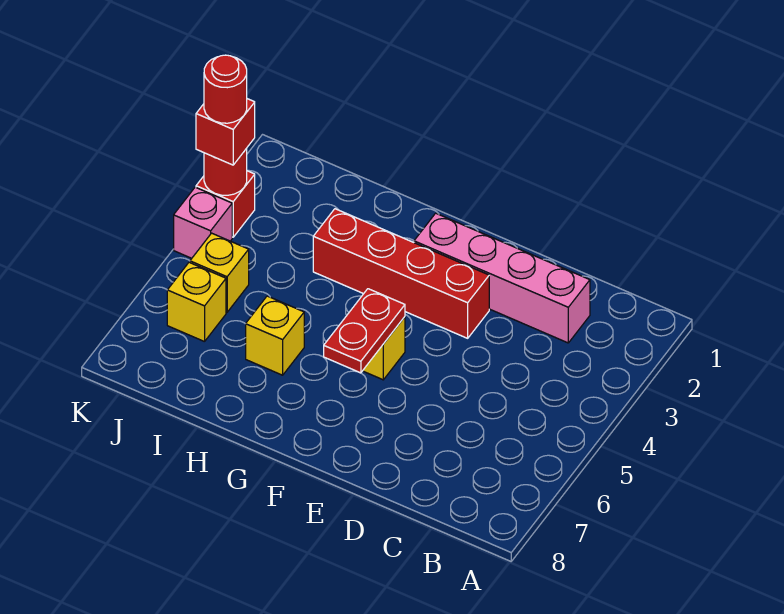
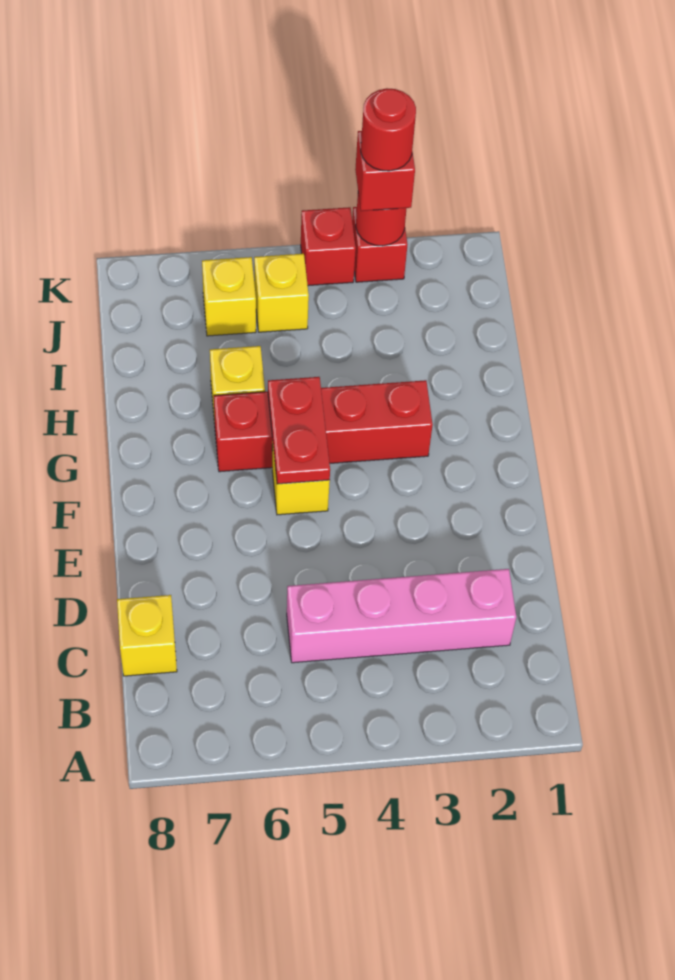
pink 1x4 brick [414,213,590,343] -> pink 1x4 brick turned to [287,569,516,663]
none -> yellow 1x1 brick [117,595,177,676]
red 1x4 brick [313,209,489,338] -> red 1x4 brick turned to [214,380,433,472]
red 1x2 plate [324,289,405,373] -> red 1x2 plate turned to [268,377,330,484]
pink 1x1 brick [174,187,232,258] -> red 1x1 brick [301,207,356,286]

